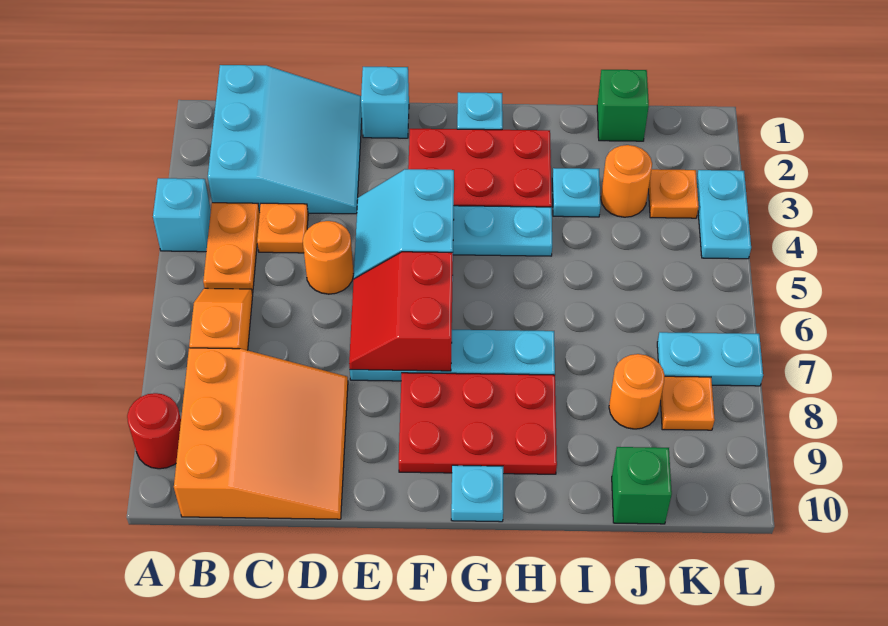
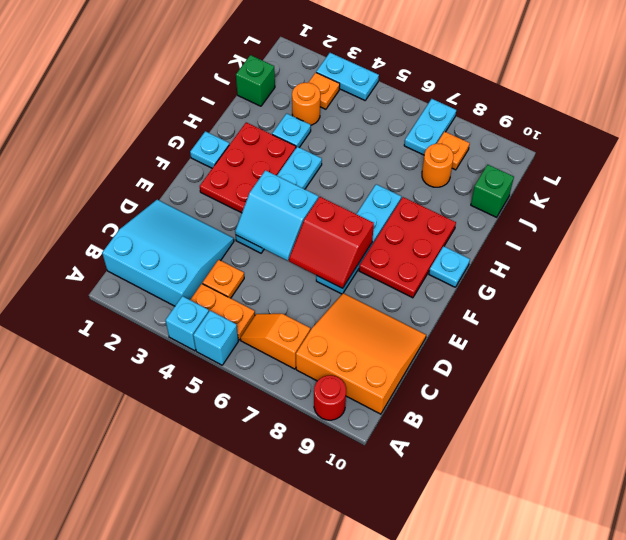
orange 1x1 round brick [303,221,354,294] -> none
cyan 1x1 brick [361,67,409,138] -> cyan 1x1 brick moved to [193,311,238,365]

